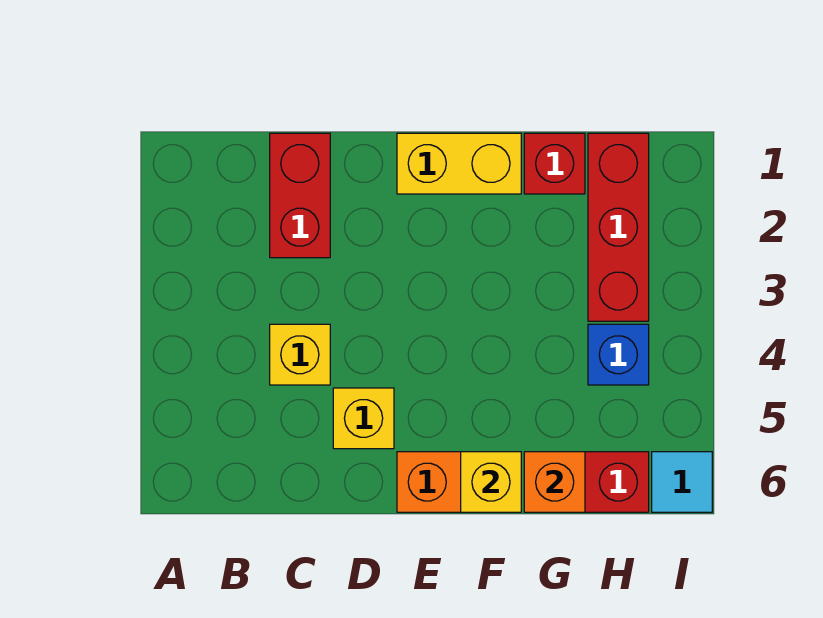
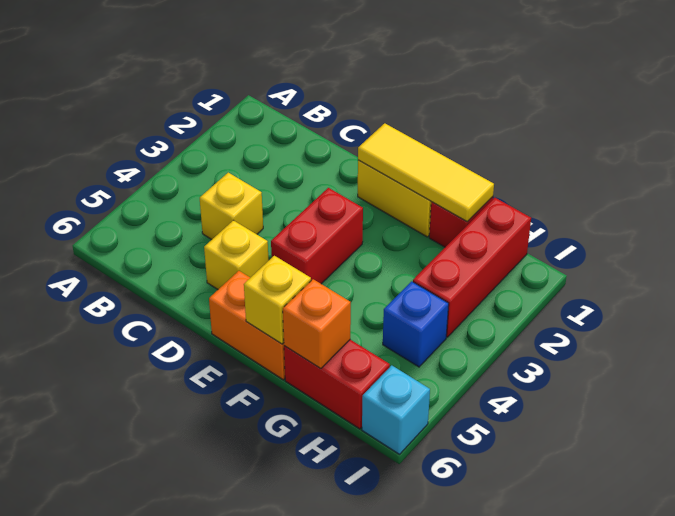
red 1x2 brick [270,133,330,258] -> red 1x2 brick moved to [271,188,363,284]
none -> yellow 1x3 tile [358,123,494,222]
cyan 1x1 tile [652,452,712,512] -> cyan 1x1 brick [362,365,430,454]

